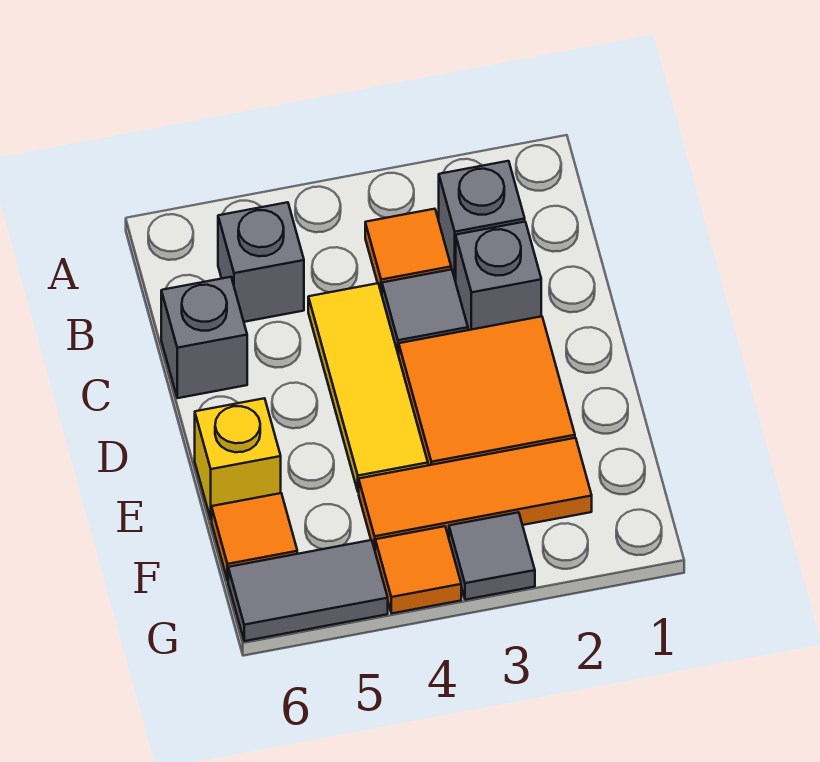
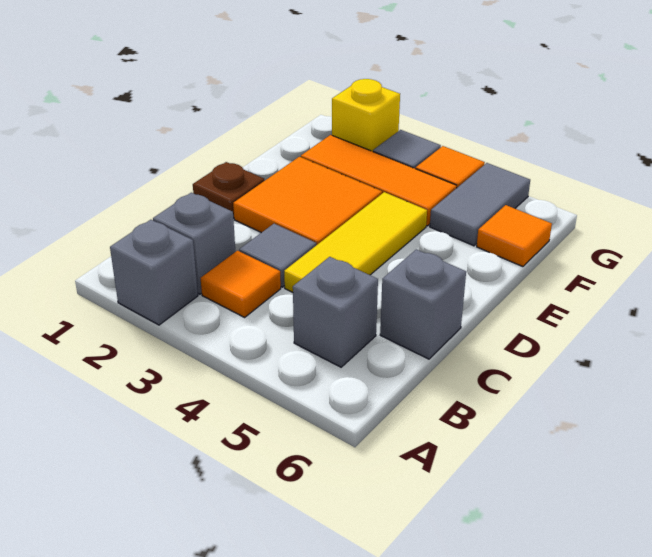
grey 1x1 brick [456,222,541,330] -> grey 1x1 brick moved to [110,220,198,325]
none -> brown 1x1 plate [193,162,264,218]
yellow 1x1 brick [195,398,281,520] -> yellow 1x1 brick moved to [332,79,400,152]
grey 1x2 tile [228,540,388,641] -> grey 1x2 tile turned to [430,163,530,246]

